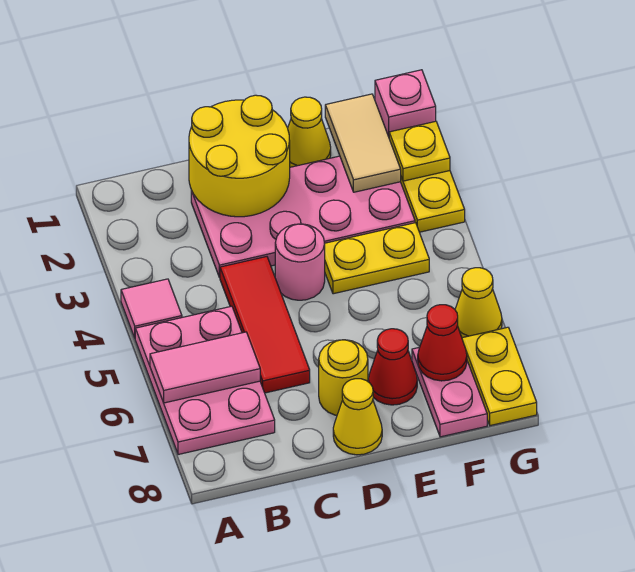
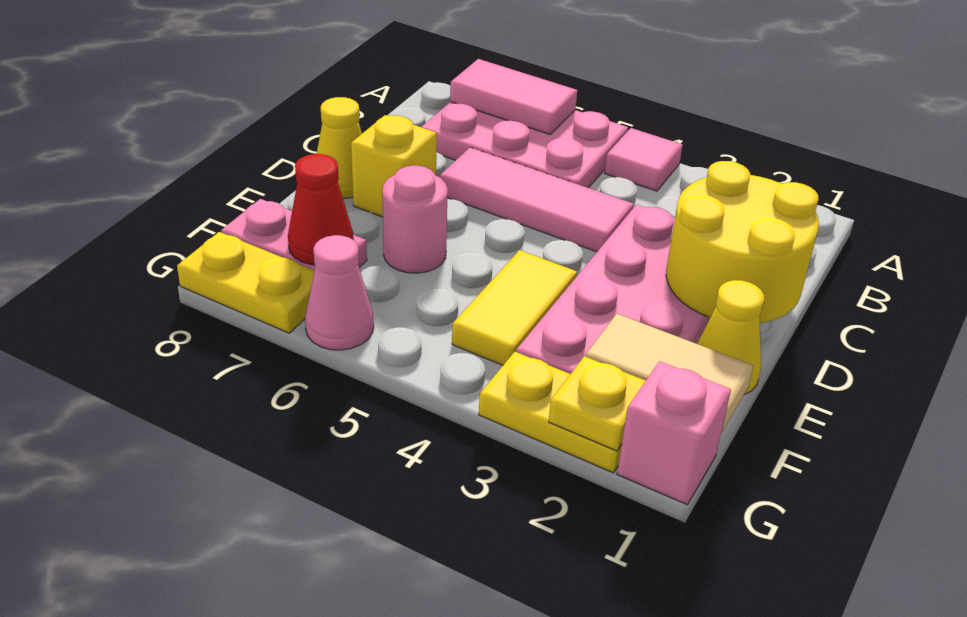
pink 1x2 tile [150,332,260,403] -> pink 1x2 tile turned to [450,59,577,134]
red 1x3 tile [220,257,310,393] -> pink 1x3 tile [440,147,633,252]
pink 1x1 round brick [275,224,325,300] -> pink 1x1 round brick moved to [382,166,448,273]
yellow 1x1 round brick [319,340,368,415] -> yellow 1x1 brick [351,115,437,217]
yellow 1x2 plate [325,223,429,294] -> yellow 1x2 tile [452,250,577,365]
red 1x1 cone [368,329,417,405] -> none
yellow 1x1 cone [455,268,502,338] -> pink 1x1 cone [305,235,374,350]

